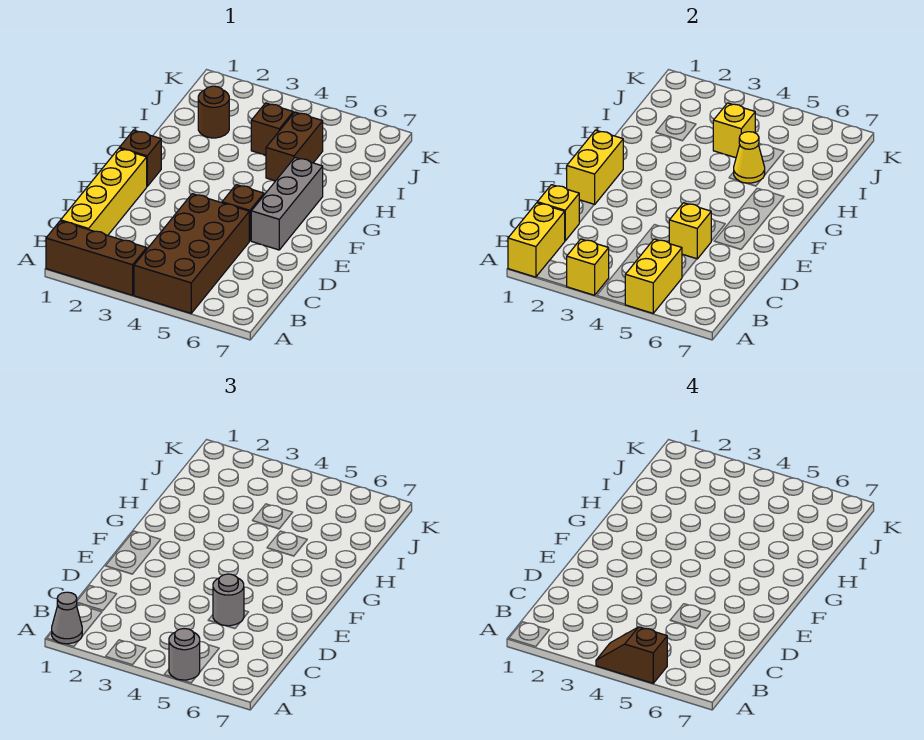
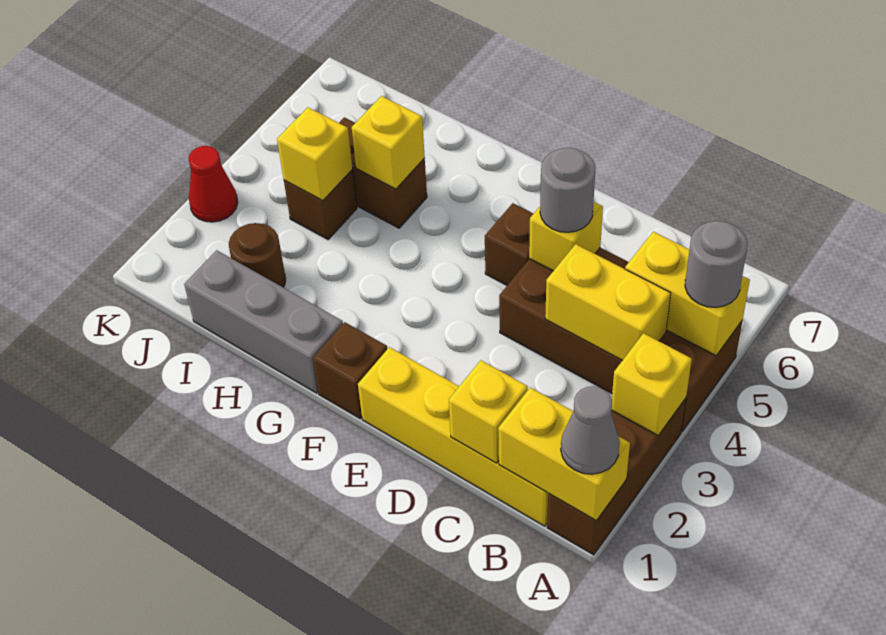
brown 1x2 slope [596,627,667,683] -> none
yellow 1x2 brick [567,130,623,205] -> yellow 1x2 brick moved to [545,244,671,360]
grey 1x3 brick [251,158,323,250] -> grey 1x3 brick moved to [184,250,343,393]
yellow 1x1 cone [734,132,765,183] -> yellow 1x1 brick [352,96,425,189]
none -> red 1x1 cone [189,146,238,222]

